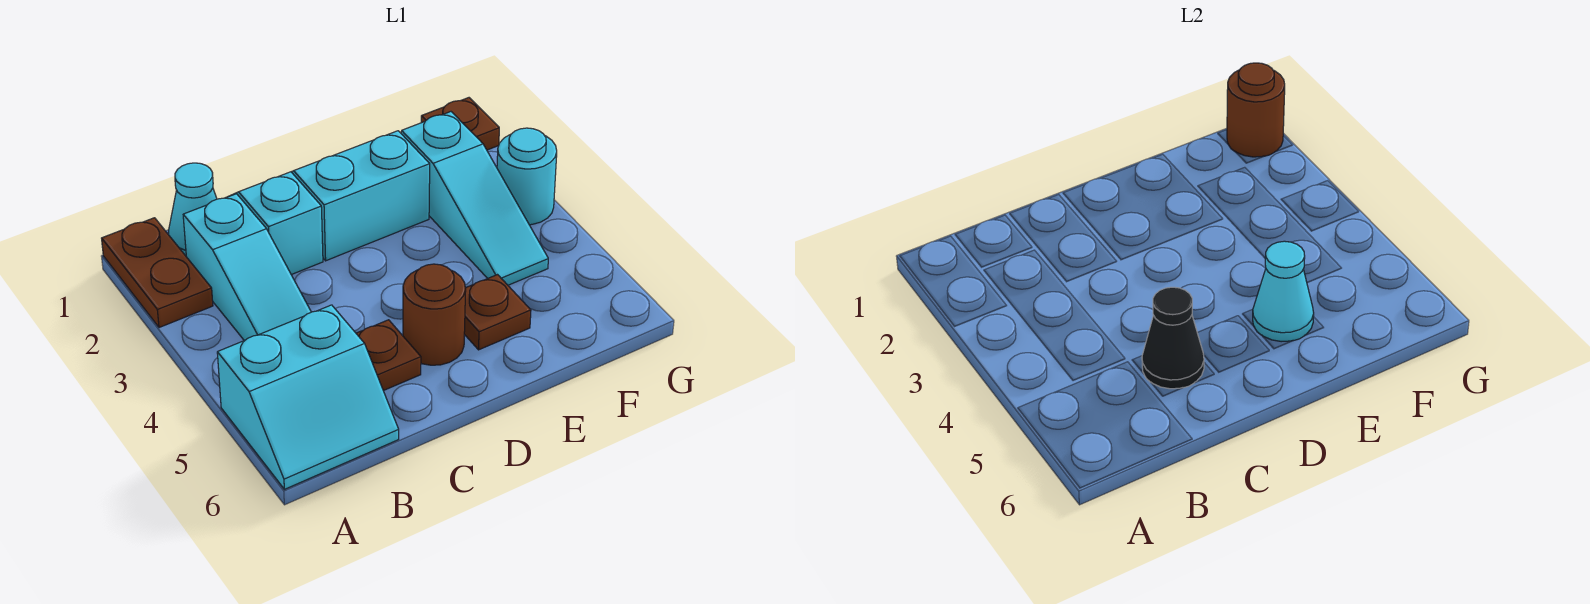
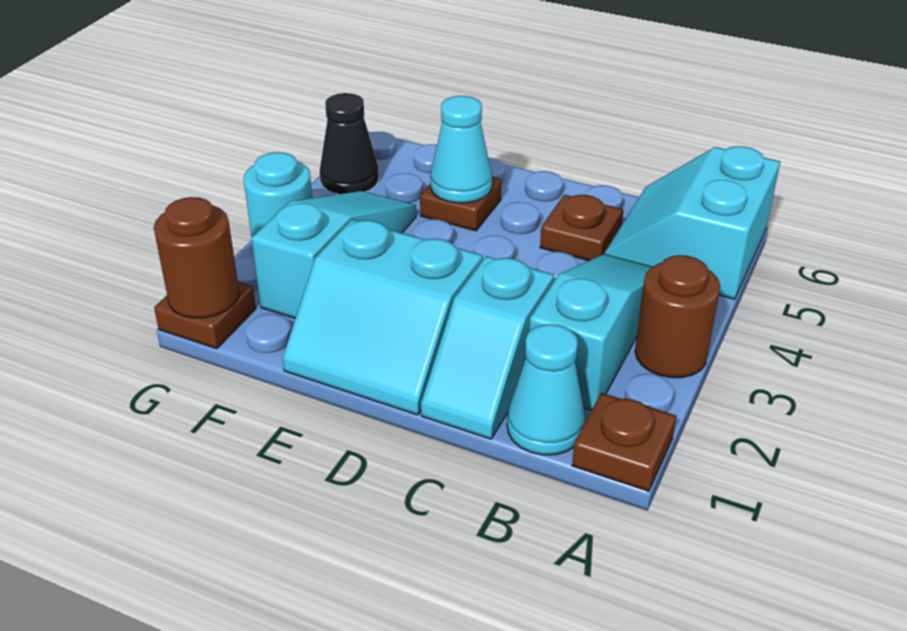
brown 1x2 plate [102,218,213,328] -> brown 1x1 plate [572,393,676,491]
cyan 2x2 slope [217,305,399,489] -> cyan 2x2 slope turned to [605,146,780,299]
black 1x1 cone [1142,287,1204,389] -> black 1x1 cone moved to [320,93,379,194]
brown 1x1 round brick [403,264,466,365] -> brown 1x1 round brick moved to [635,255,720,378]

